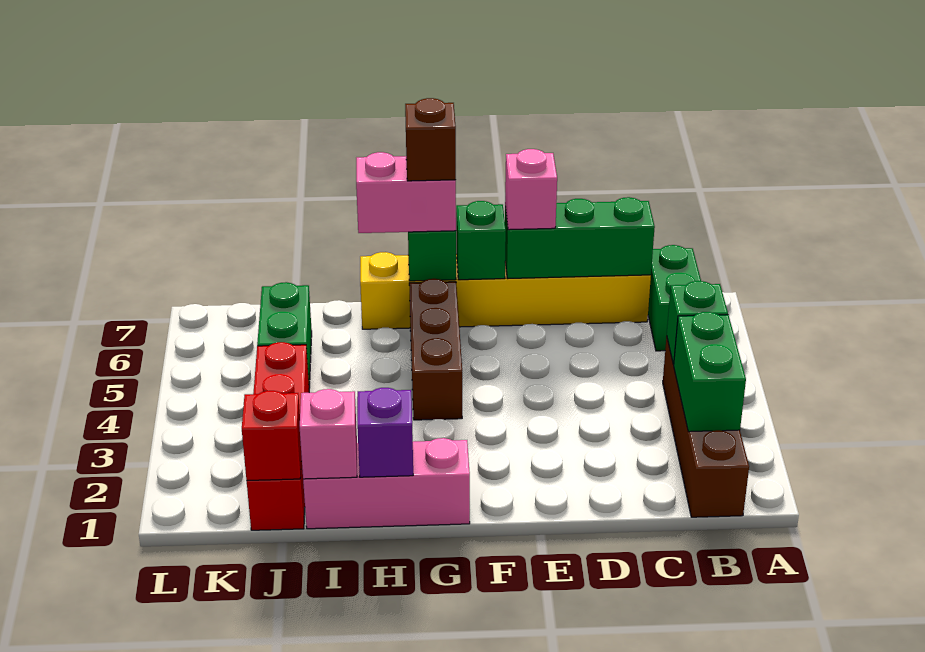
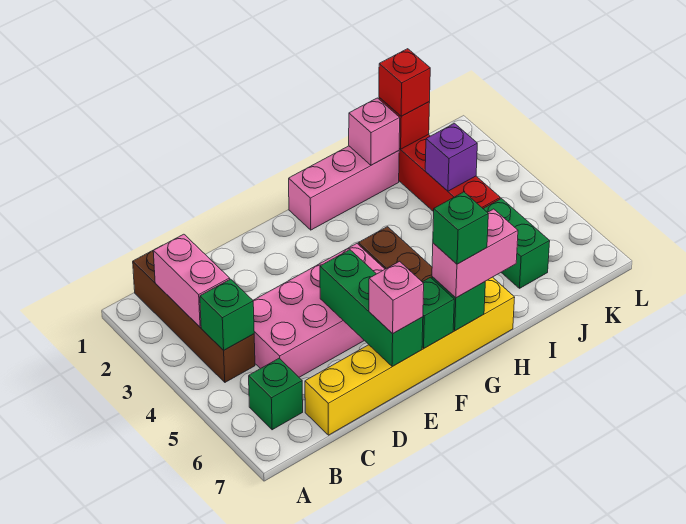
green 1x2 brick [673,312,746,432] -> pink 1x2 brick [153,234,230,327]
green 1x2 brick [648,245,701,351] -> green 1x1 brick [249,358,303,430]
none -> pink 2x4 brick [253,244,385,377]
green 1x3 brick [505,197,655,278] -> green 1x3 brick turned to [320,250,423,367]
brown 1x1 brick [405,98,456,181] -> green 1x1 brick [433,192,488,264]
purple 1x1 brick [357,388,413,477] -> purple 1x1 brick moved to [425,123,477,191]
none -> red 1x1 brick [379,49,430,116]

